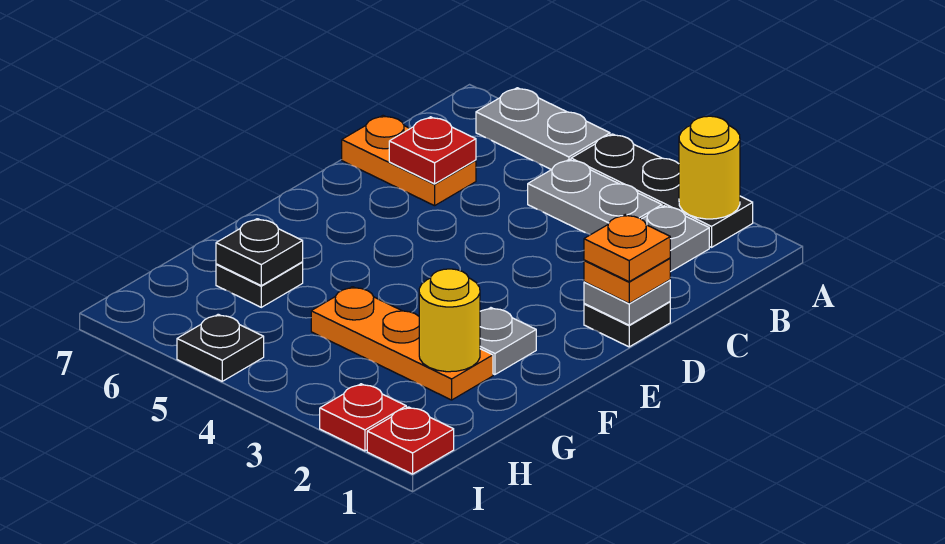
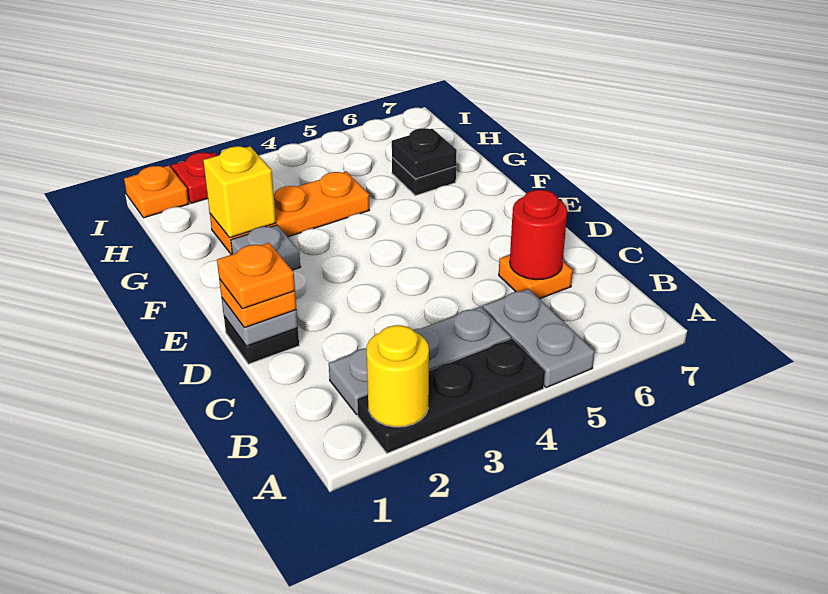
grey 1x2 plate [476,88,610,170] -> grey 1x2 plate turned to [483,289,595,388]
orange 1x2 plate [342,116,476,206] -> orange 1x1 plate [499,255,573,299]
red 1x1 plate [389,117,476,184] -> red 1x1 round brick [510,190,567,280]
yellow 1x1 round brick [419,269,480,372] -> yellow 1x1 brick [203,146,276,238]
red 1x1 plate [367,407,454,474] -> orange 1x1 plate [124,166,189,218]
black 1x1 plate [177,314,264,381] -> none

